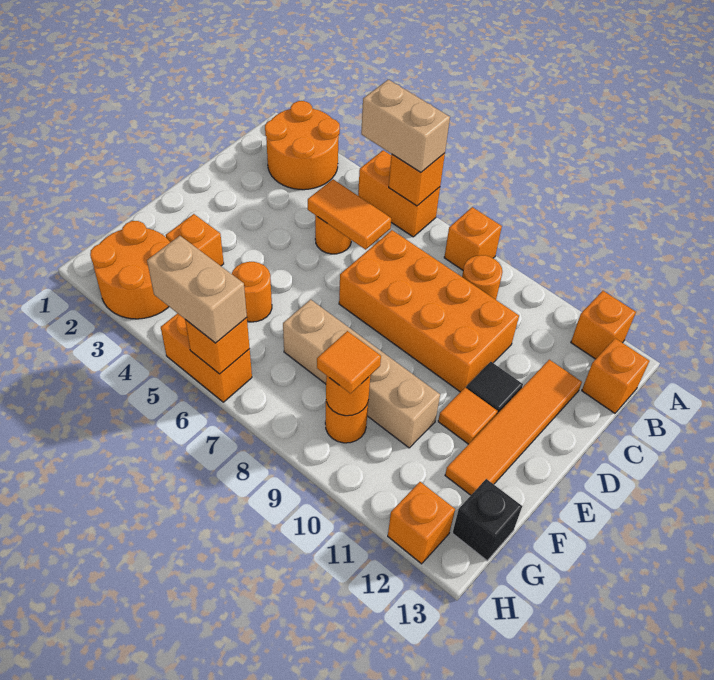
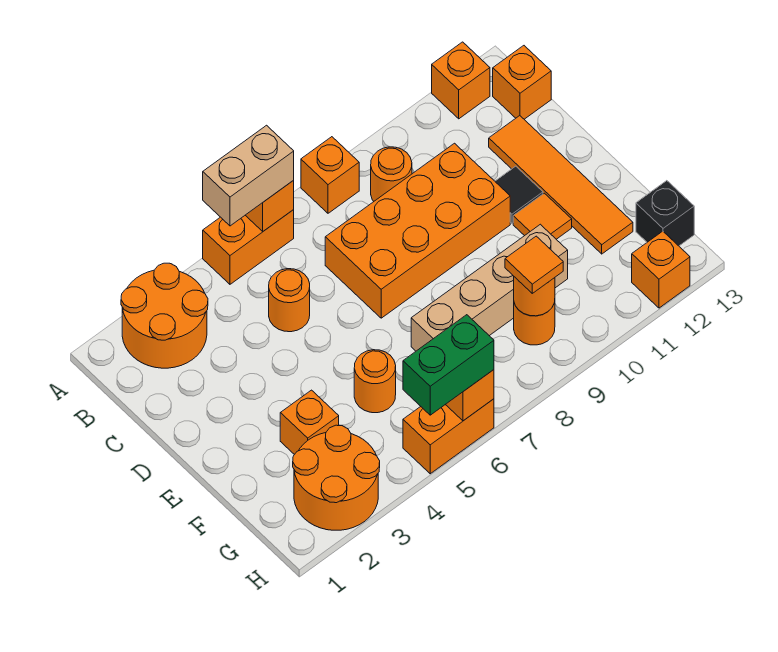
orange 1x2 tile [308,179,391,250] -> none
tan 1x2 brick [147,236,247,343] -> green 1x2 brick [403,315,494,415]

